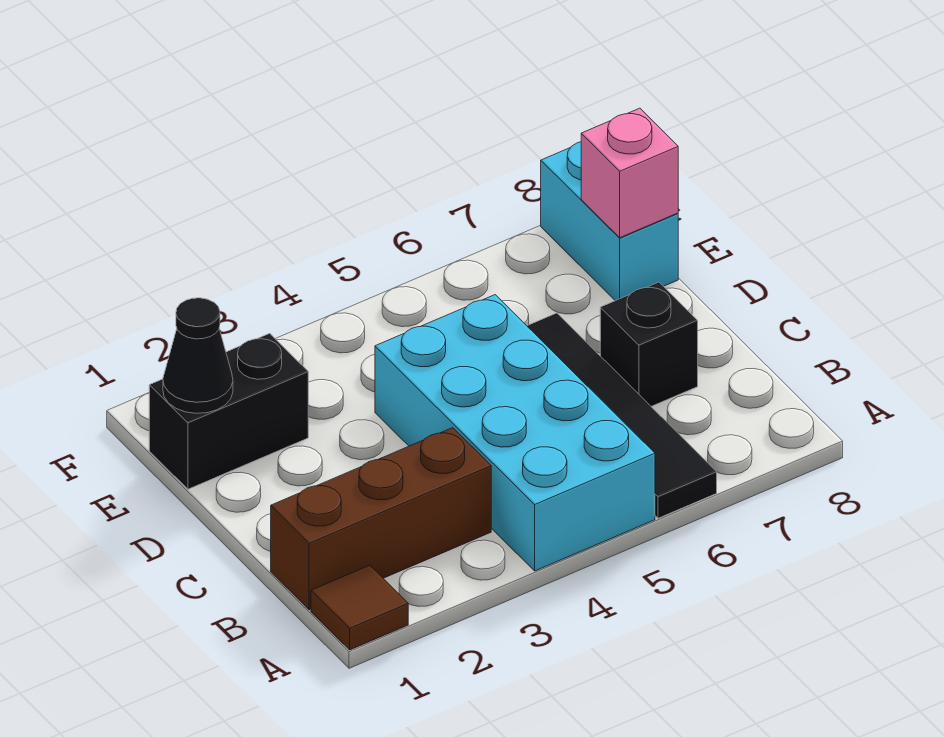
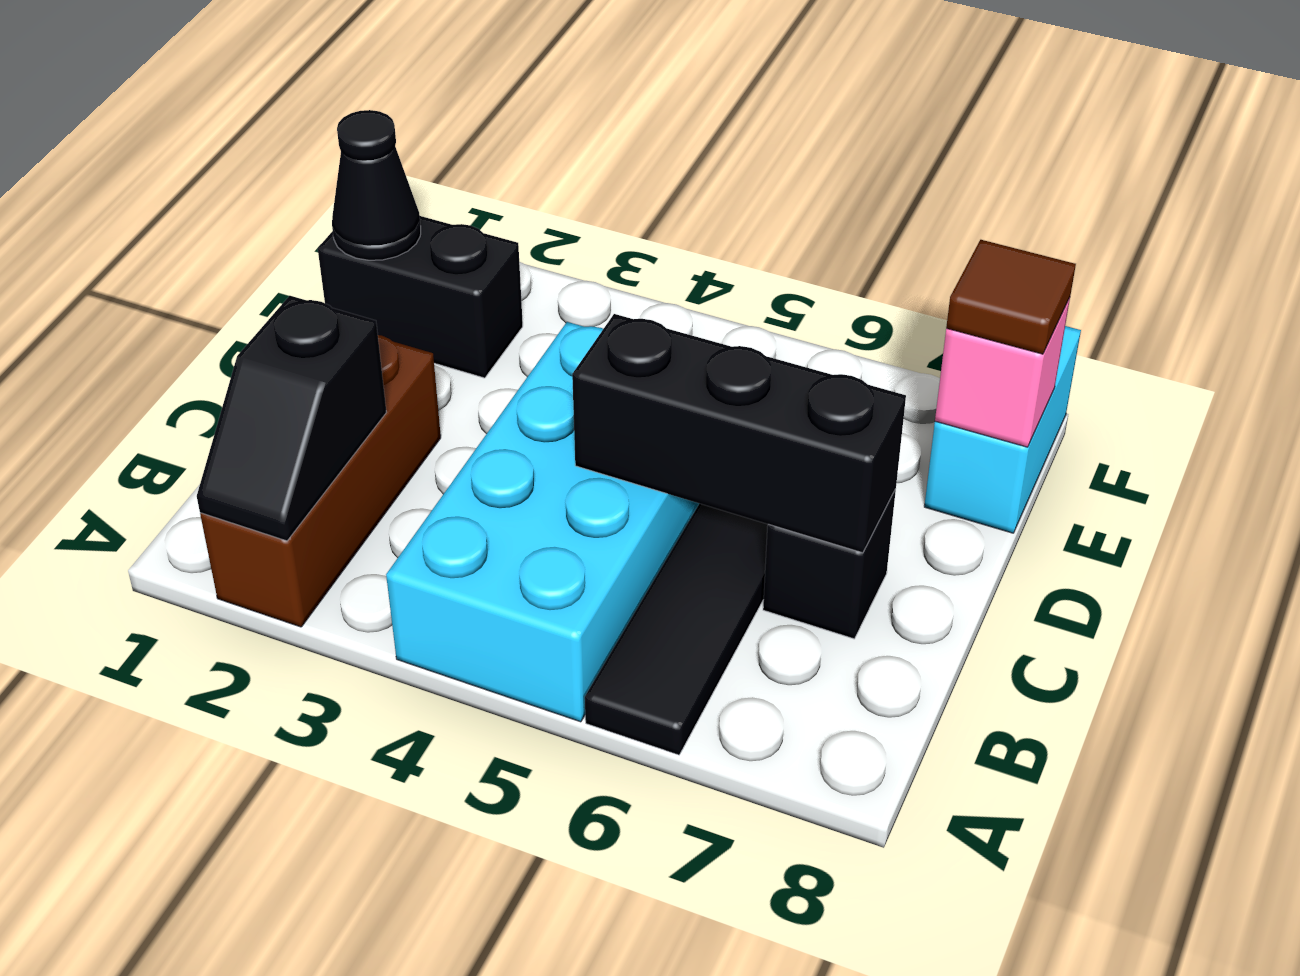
brown 1x1 tile [311,565,408,650] -> brown 1x1 tile moved to [946,240,1076,354]
none -> black 1x2 slope [197,296,387,541]
brown 1x3 brick [271,428,491,610] -> brown 1x3 brick turned to [200,335,441,627]
none -> black 1x3 brick [572,314,906,553]

